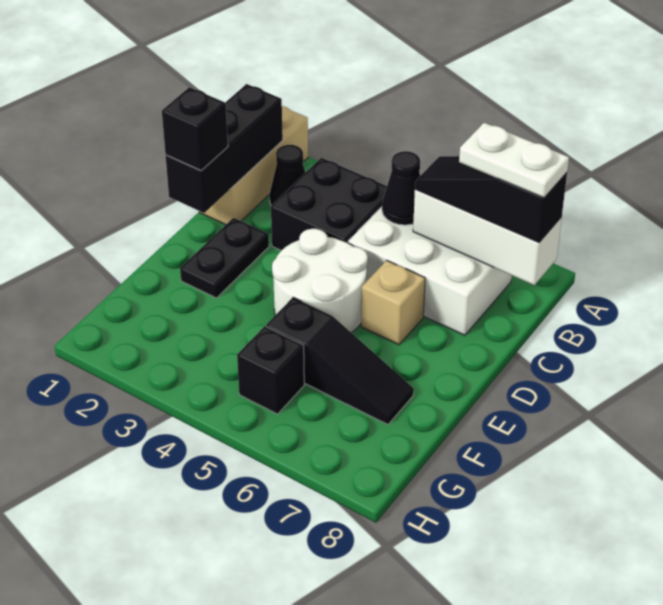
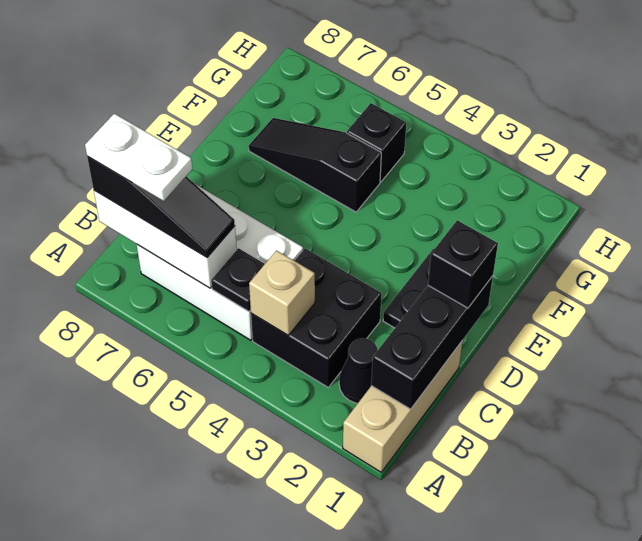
black 1x1 cone [382,151,420,225] -> black 1x1 plate [211,248,264,312]
white 2x2 round brick [272,229,368,332] -> none
tan 1x1 brick [361,260,425,345] -> tan 1x1 brick moved to [249,250,315,335]

